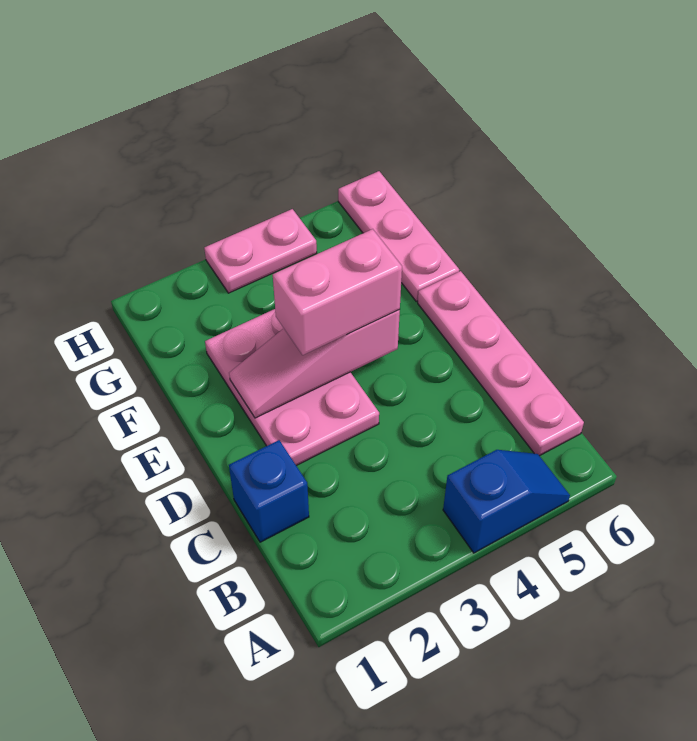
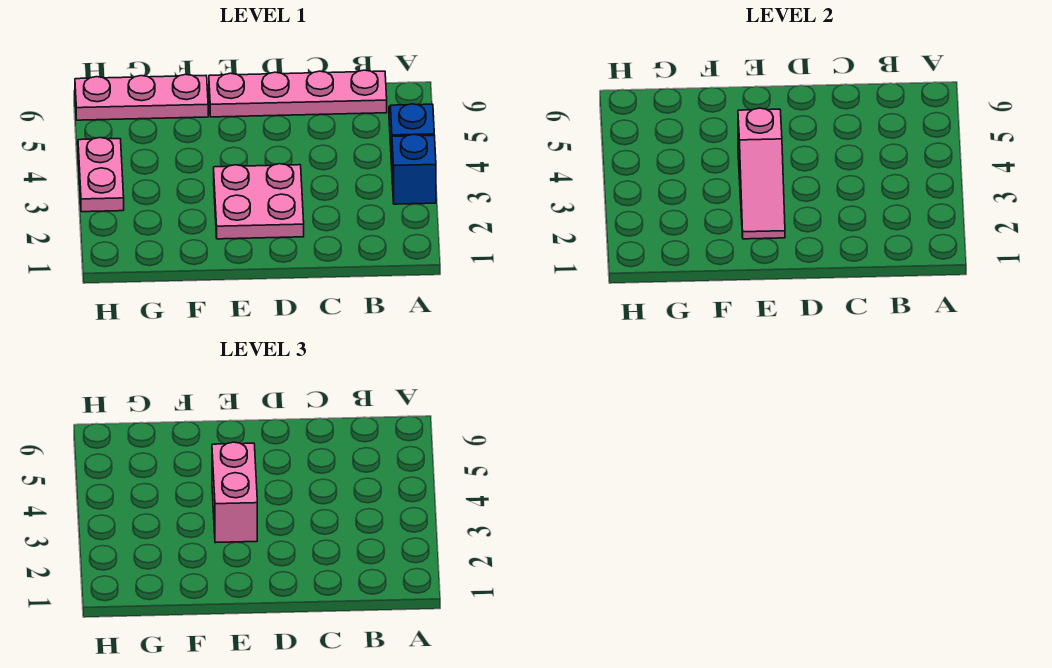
blue 1x1 brick [229,440,309,542] -> blue 1x1 brick moved to [392,134,436,204]
pink 2x3 plate [205,309,379,466] -> pink 2x2 plate [214,164,304,239]

